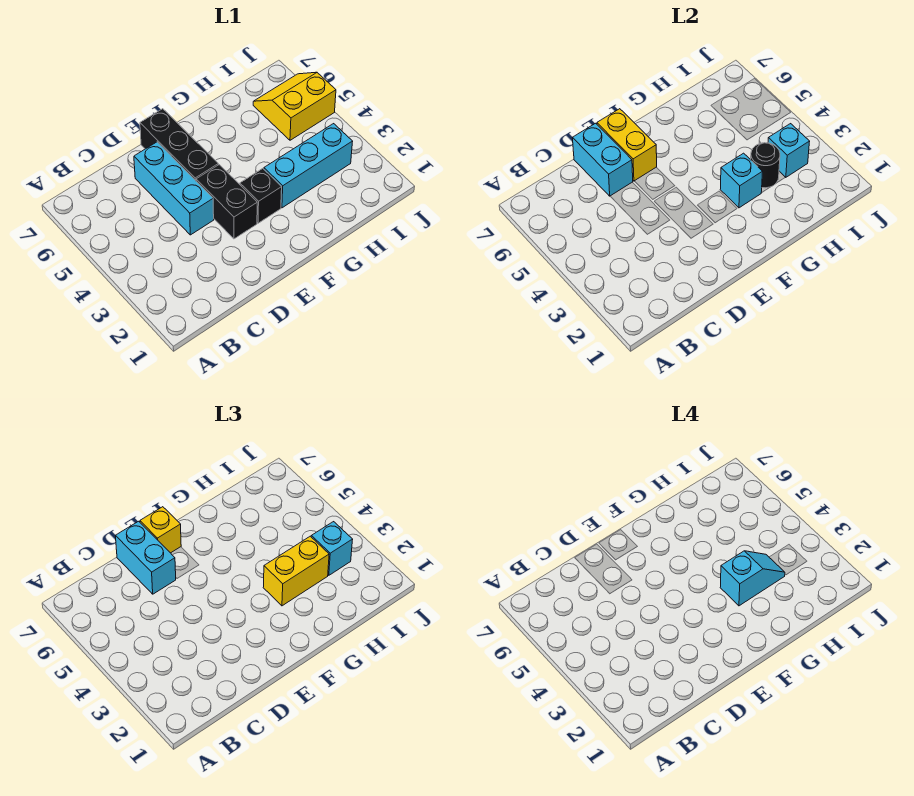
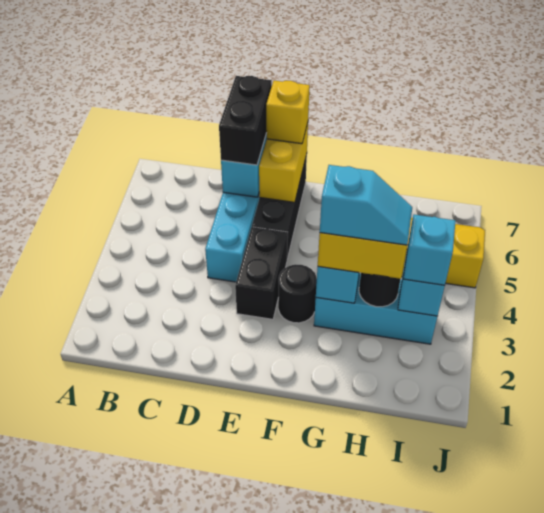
cyan 1x2 brick [116,521,176,594] -> black 1x2 brick [219,76,272,165]
black 1x1 brick [240,169,282,223] -> black 1x1 round brick [278,264,317,323]

